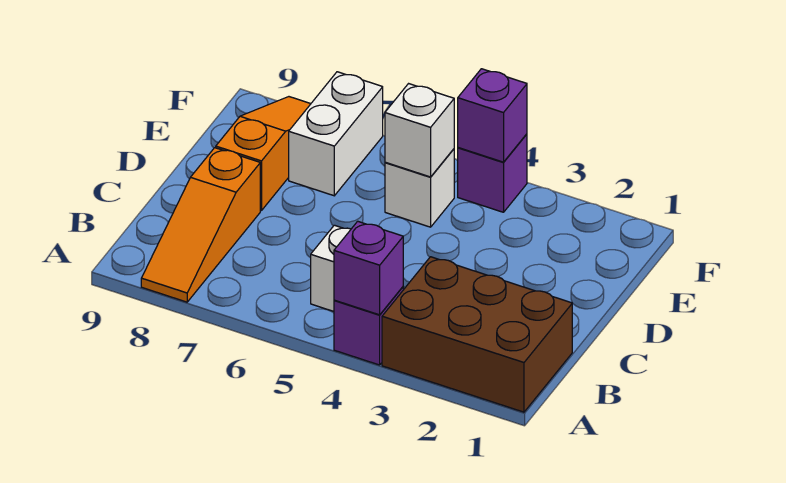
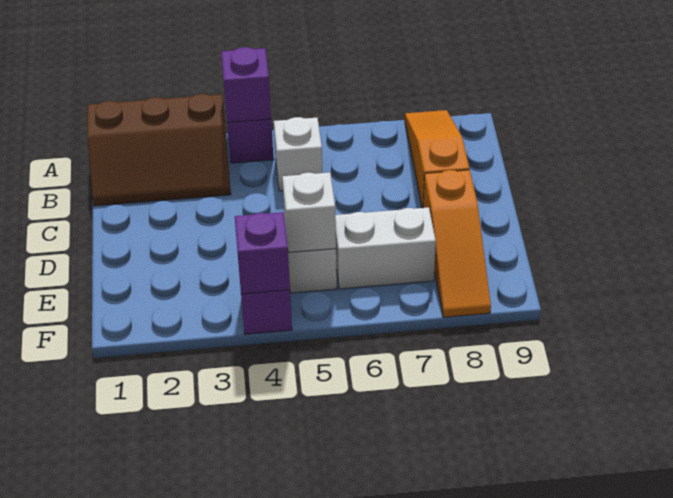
brown 2x3 brick [382,257,572,412] -> brown 2x3 slope [87,94,231,206]
white 1x2 brick [289,72,383,196] -> white 1x2 brick turned to [335,207,436,289]

